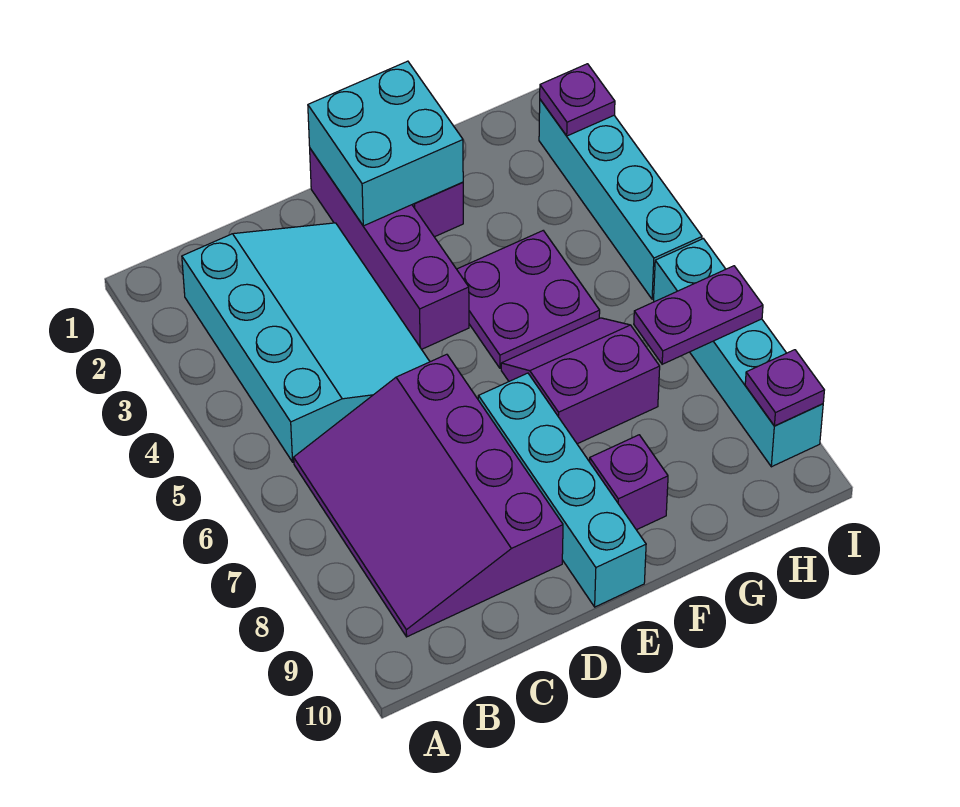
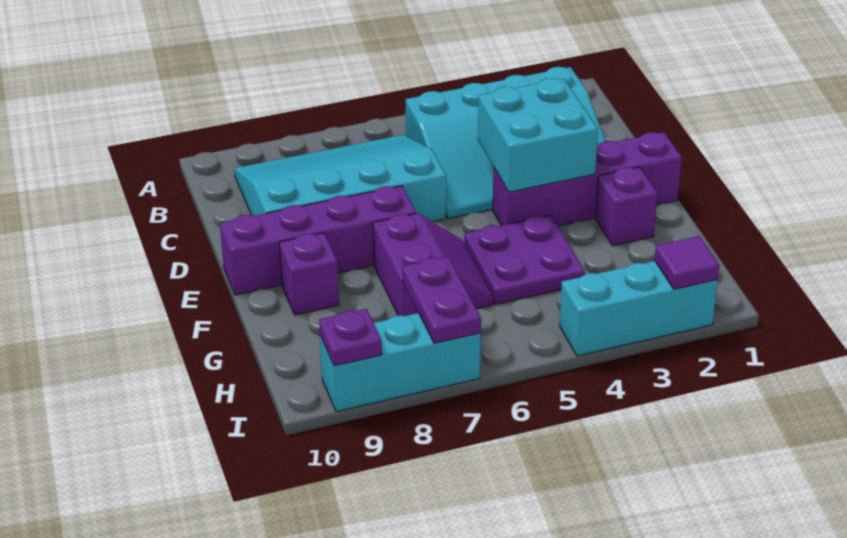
purple 3x4 slope [294,354,563,637] -> cyan 3x4 slope [234,135,446,222]
cyan 2x2 brick [308,61,463,226] -> cyan 2x2 brick moved to [478,78,598,192]
cyan 1x4 brick [478,373,646,607] -> purple 1x4 brick [220,186,416,295]
cyan 1x4 brick [539,100,702,299] -> cyan 1x3 brick [560,261,718,356]
purple 1x1 plate [540,64,615,136] -> purple 1x1 tile [655,236,719,289]
cyan 1x4 brick [654,239,823,467] -> cyan 1x3 brick [320,313,481,412]

